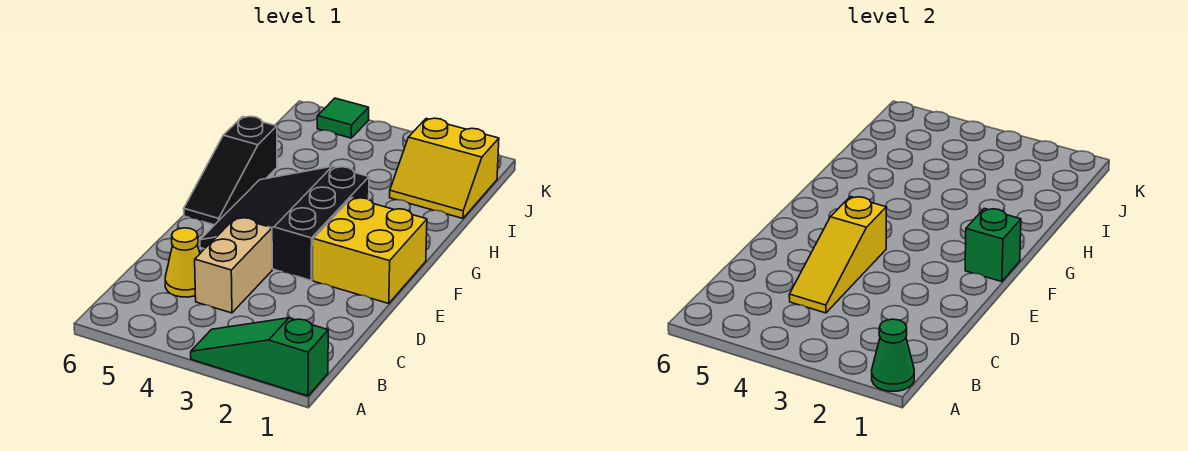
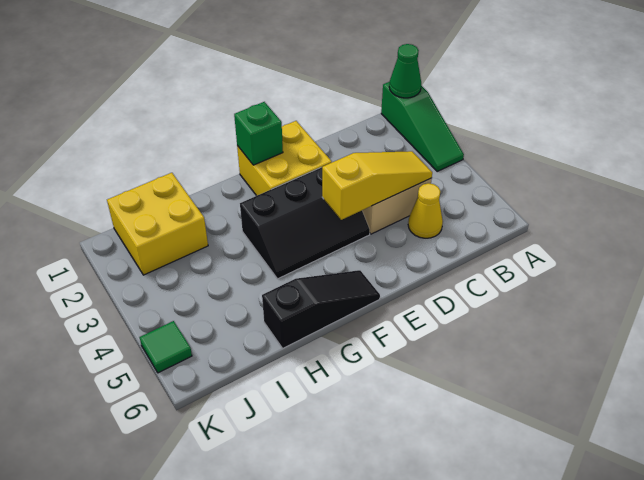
black 3x3 slope [200,166,369,280] -> black 2x3 slope [240,167,370,279]
yellow 2x2 slope [390,118,499,218] -> yellow 2x2 brick [107,173,208,275]

